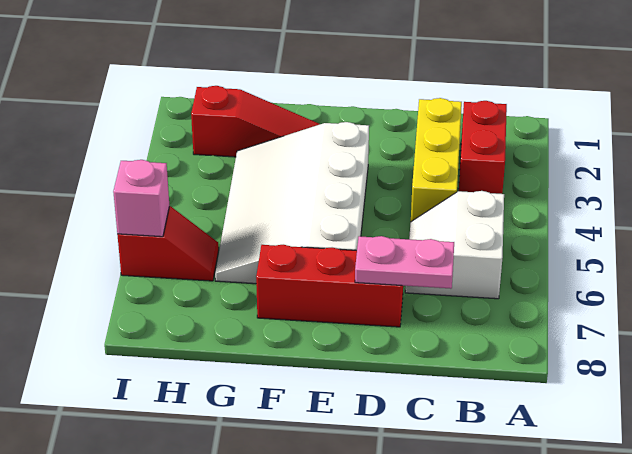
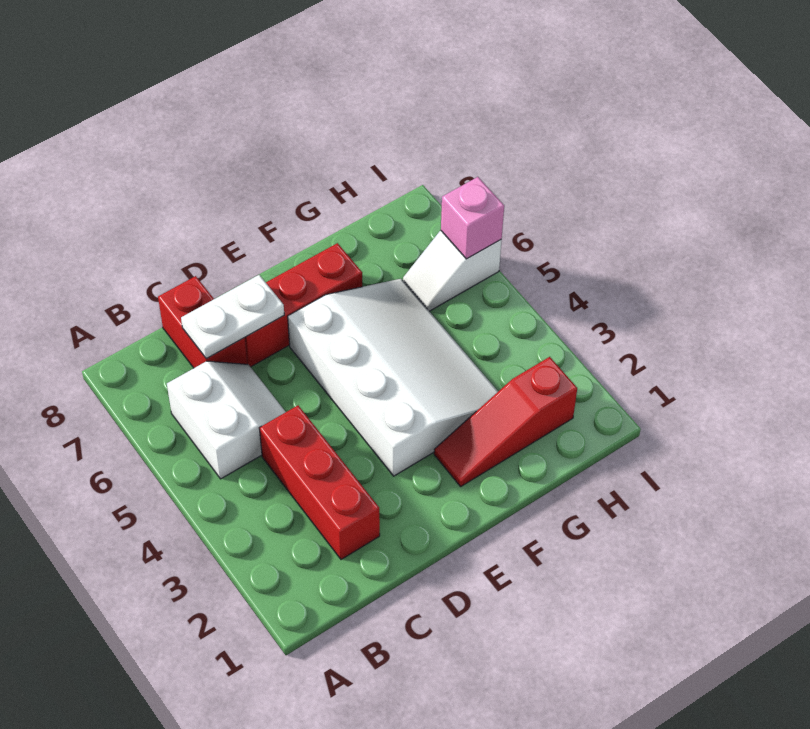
red 1x2 brick [459,101,507,194] -> red 1x2 brick moved to [158,276,247,368]
yellow 1x3 brick [411,98,462,221] -> red 1x3 brick [259,406,380,560]
pink 1x2 plate [355,236,454,289] -> white 1x2 plate [181,275,284,359]
red 1x2 slope [117,206,219,281] -> white 1x2 slope [403,231,502,311]

